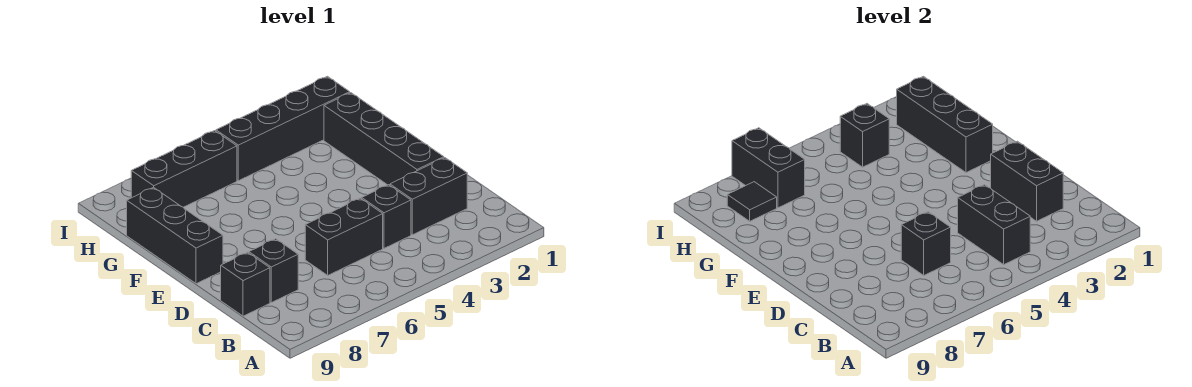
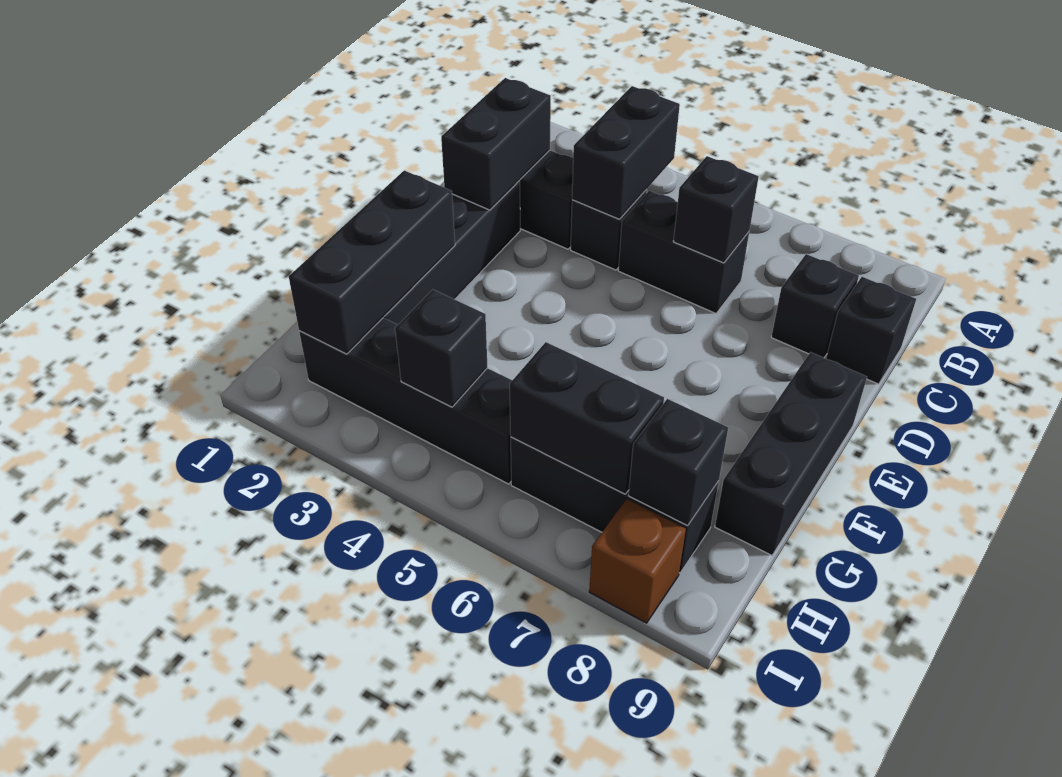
black 1x2 brick [732,128,805,208] -> black 1x2 brick turned to [510,342,664,494]
black 1x1 tile [727,182,777,221] -> black 1x1 brick [628,399,728,526]
none -> brown 1x1 brick [589,499,686,623]

